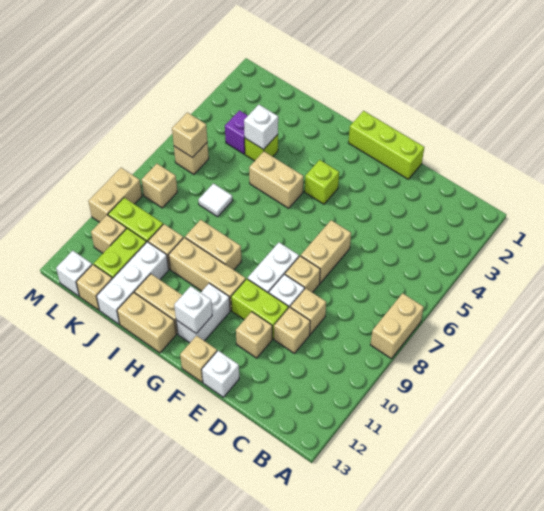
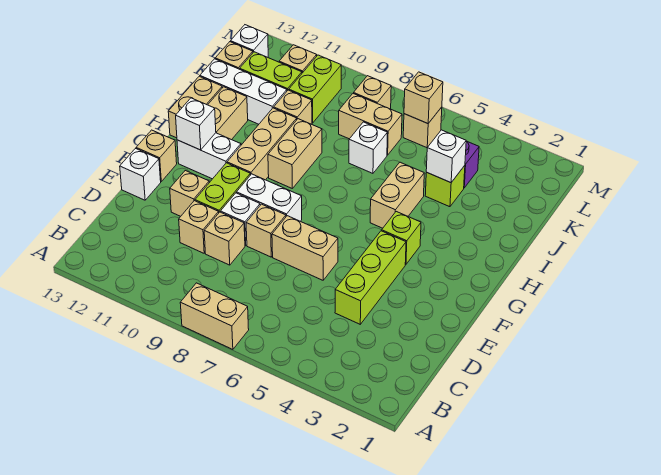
lime 1x3 brick [348,111,424,179] -> lime 1x3 brick moved to [335,231,406,324]
white 1x1 tile [198,183,232,217] -> white 1x1 brick [349,122,387,173]
tan 1x2 brick [88,168,142,222] -> tan 1x2 brick moved to [339,93,402,155]

